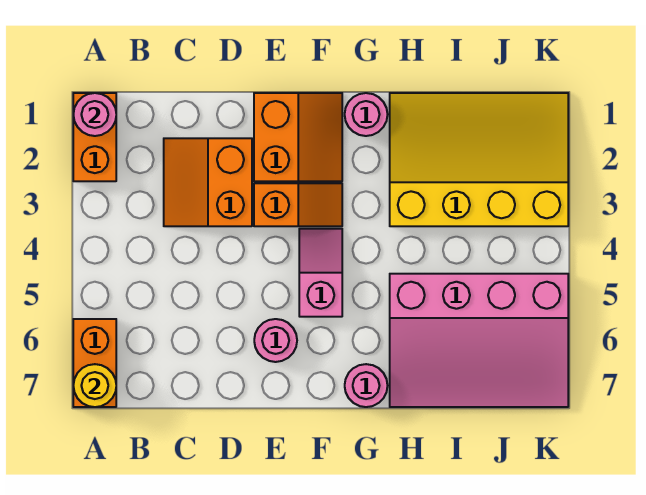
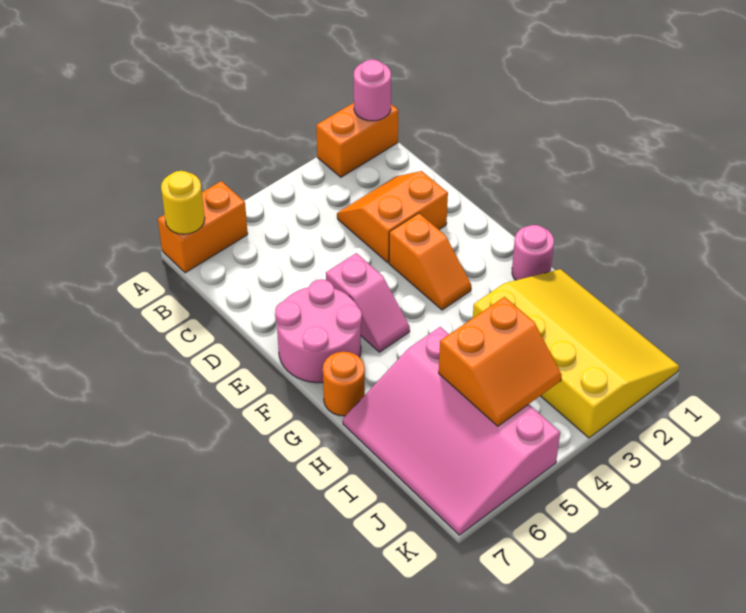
orange 2x2 slope [254,93,342,181] -> orange 2x2 slope moved to [439,297,562,426]
pink 1x1 round brick [254,319,297,362] -> pink 2x2 round brick [275,279,362,383]
pink 1x2 slope [299,229,342,317] -> pink 1x2 slope turned to [326,253,410,352]
pink 1x1 round brick [345,364,388,407] -> orange 1x1 round brick [323,352,365,416]

